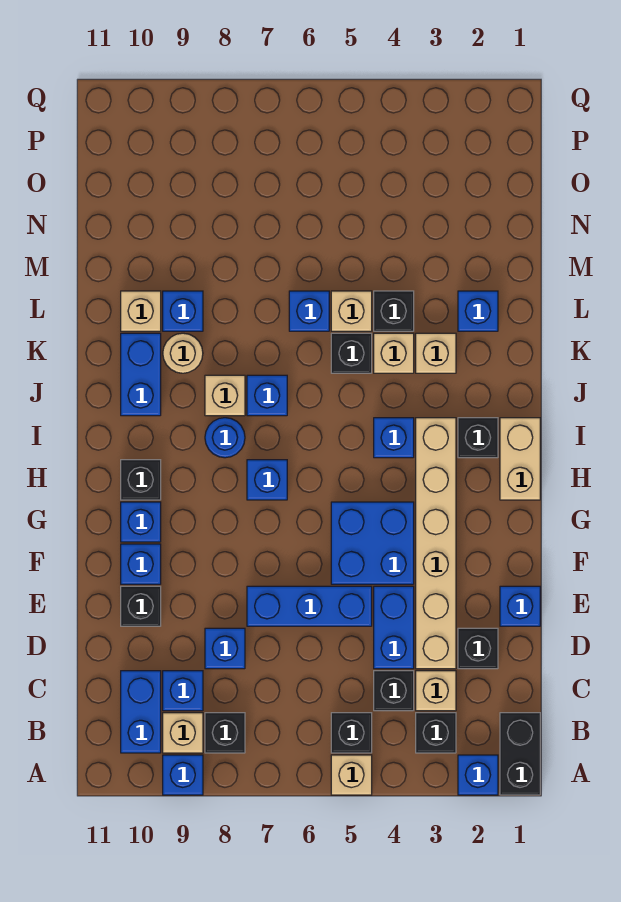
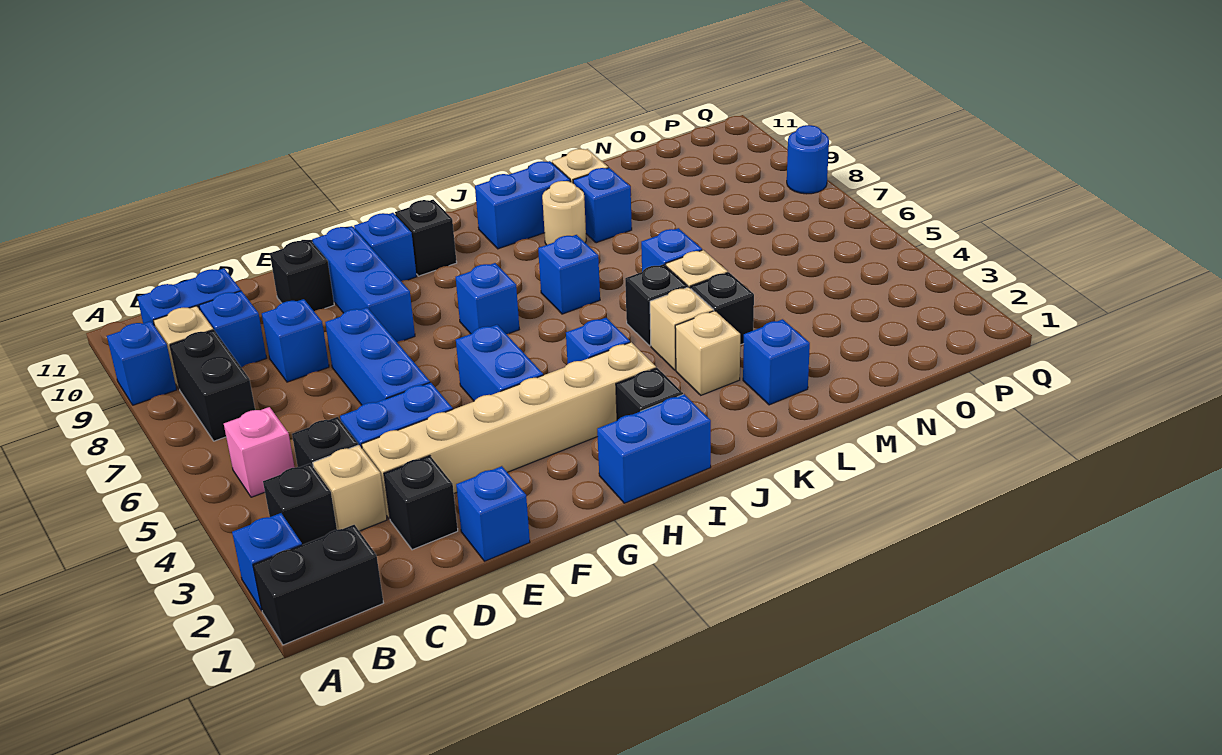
tan 1x1 brick [331,755,372,795] -> none
black 1x1 brick [331,713,372,753] -> pink 1x1 brick [224,407,295,497]
black 1x1 brick [205,713,245,753] -> black 1x2 brick [170,330,255,441]
blue 2x2 brick [331,502,414,584] -> blue 1x2 brick [456,325,543,401]
blue 1x1 brick [121,544,161,584] -> blue 1x3 brick [312,226,415,342]
tan 1x2 brick [500,418,540,500] -> blue 1x2 brick [597,394,711,503]
blue 1x1 round brick [205,418,245,458] -> blue 1x1 round brick moved to [787,125,829,194]
tan 1x1 brick [205,375,245,416] -> none

